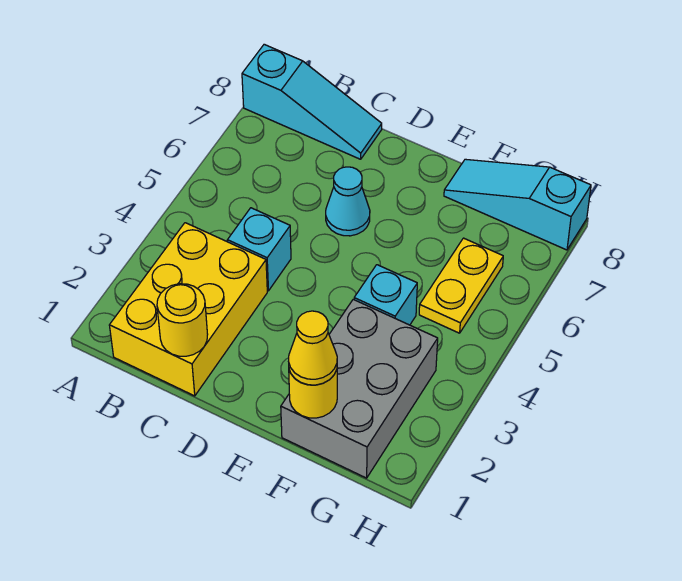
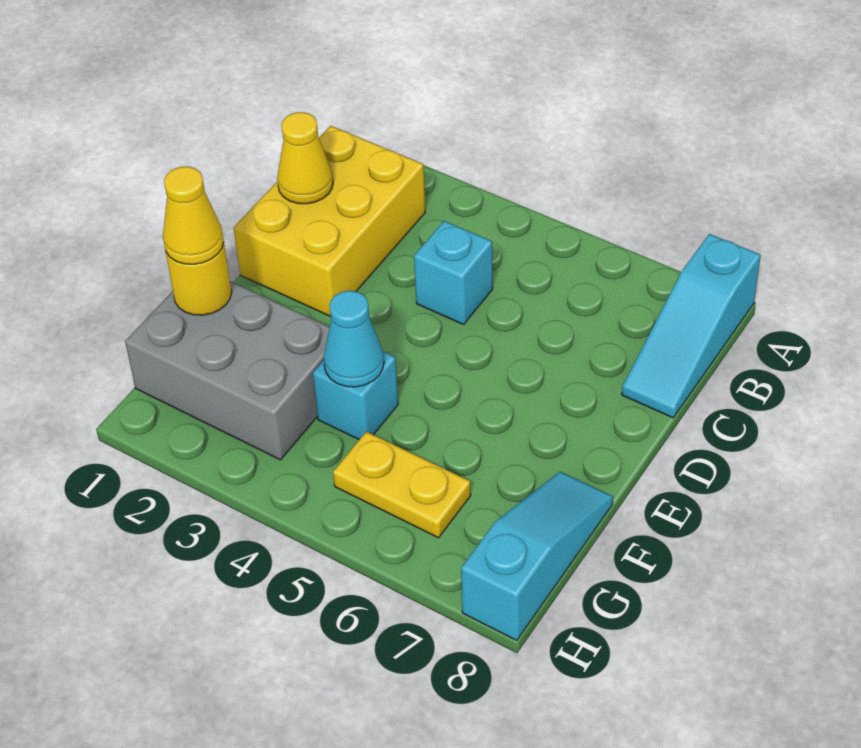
yellow 2x3 brick [109,223,267,396] -> yellow 2x3 brick turned to [234,126,425,317]
yellow 1x1 round brick [157,284,208,356] -> yellow 1x1 cone [277,112,333,204]
cyan 1x1 cone [326,167,370,236] -> cyan 1x1 cone moved to [323,291,384,387]

